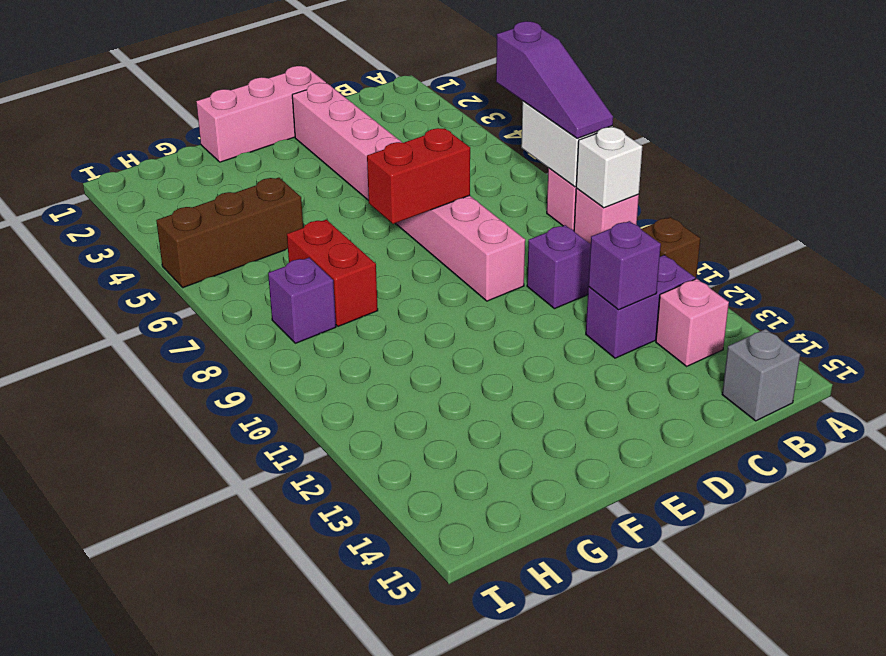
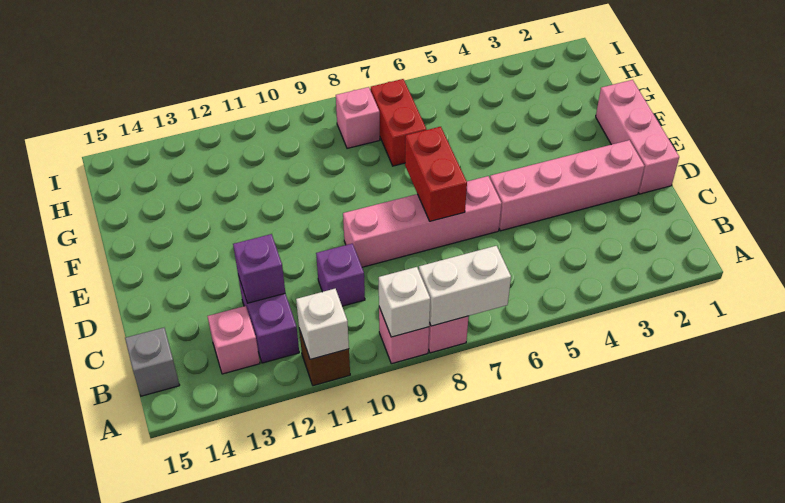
purple 1x3 slope [496,21,613,138] -> none
none -> white 1x1 brick [296,289,349,359]
brown 1x3 brick [156,178,303,288] -> none
red 1x2 brick [287,220,378,326] -> red 1x2 brick turned to [371,79,426,166]
purple 1x1 brick [268,258,336,343] -> pink 1x1 brick [336,87,380,148]

